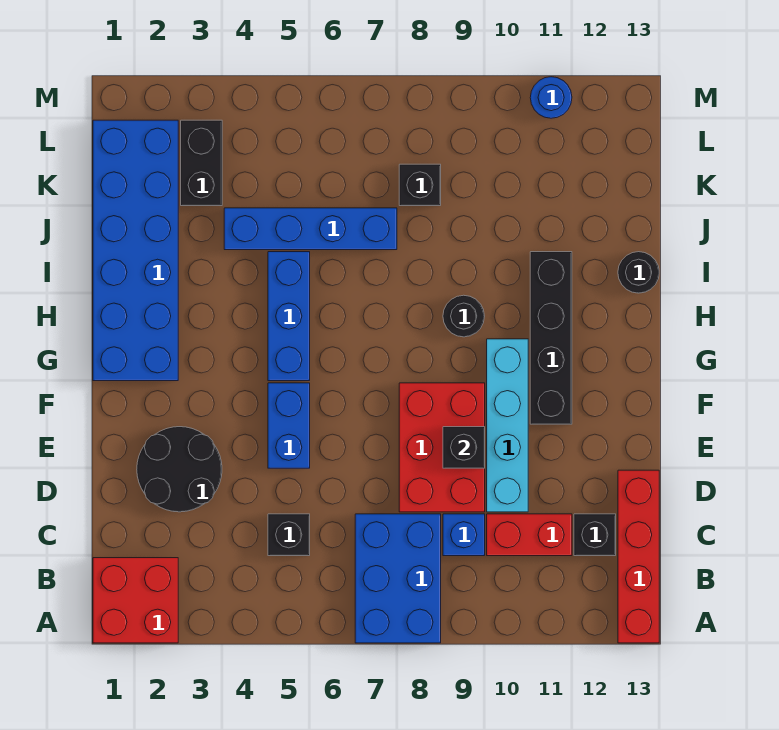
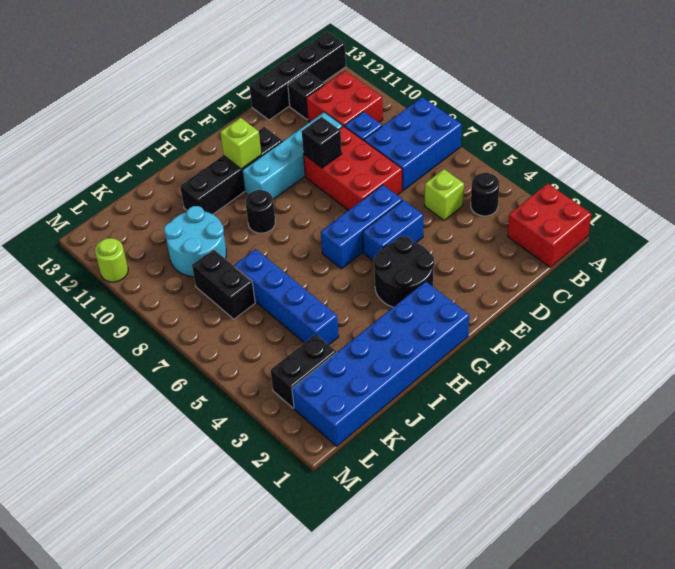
red 1x4 brick [618,470,659,643] -> black 1x4 brick [249,32,346,120]
black 1x1 brick [268,514,310,556] -> lime 1x1 brick [425,169,464,220]
red 1x2 brick [487,514,572,556] -> red 2x2 brick [306,71,383,127]
black 2x2 round brick [137,427,222,512] -> black 2x2 round brick moved to [374,236,434,307]
red 2x3 brick [399,383,485,512] -> red 2x3 brick turned to [304,126,402,210]
blue 1x3 brick [268,252,310,381] -> blue 1x3 brick moved to [321,185,402,269]
none -> lime 1x1 brick [220,118,261,169]
black 1x1 round brick [618,252,659,293] -> black 1x1 round brick moved to [471,173,499,216]
none -> cyan 2x2 round brick [164,206,226,277]
black 1x1 brick [399,164,441,206] -> black 1x2 brick [192,249,255,319]
blue 1x1 round brick [530,77,572,118] -> lime 1x1 round brick [95,238,128,282]

